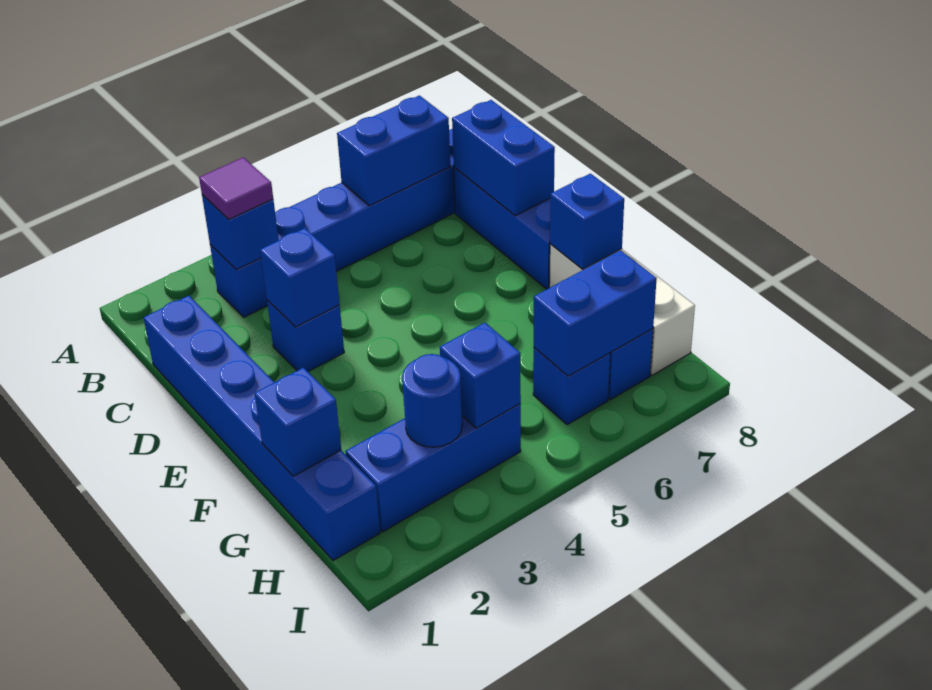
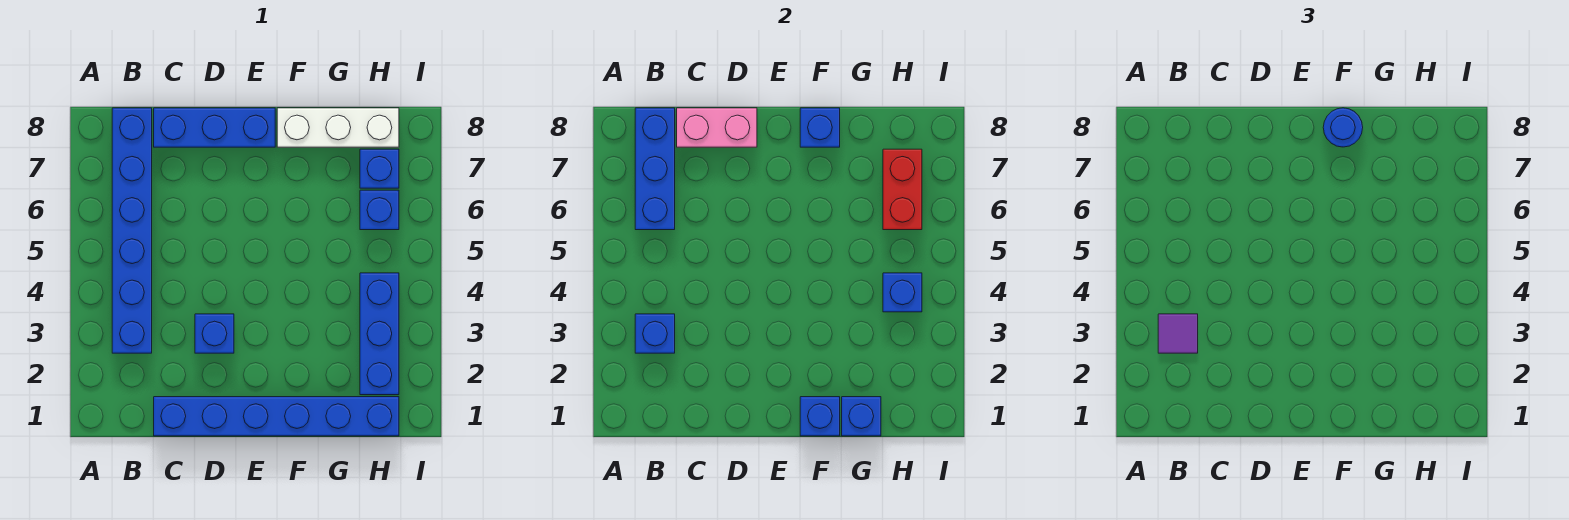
blue 1x2 brick [337,96,450,206] -> blue 1x3 brick [635,108,675,230]
blue 1x2 brick [452,100,555,216] -> pink 1x2 brick [677,108,757,147]
blue 1x1 brick [260,228,340,327] -> blue 1x1 brick moved to [800,397,840,436]
blue 1x1 round brick [402,354,462,447] -> blue 1x1 round brick moved to [1323,108,1363,147]
blue 1x2 brick [534,250,657,376] -> red 1x2 brick [883,149,922,230]

